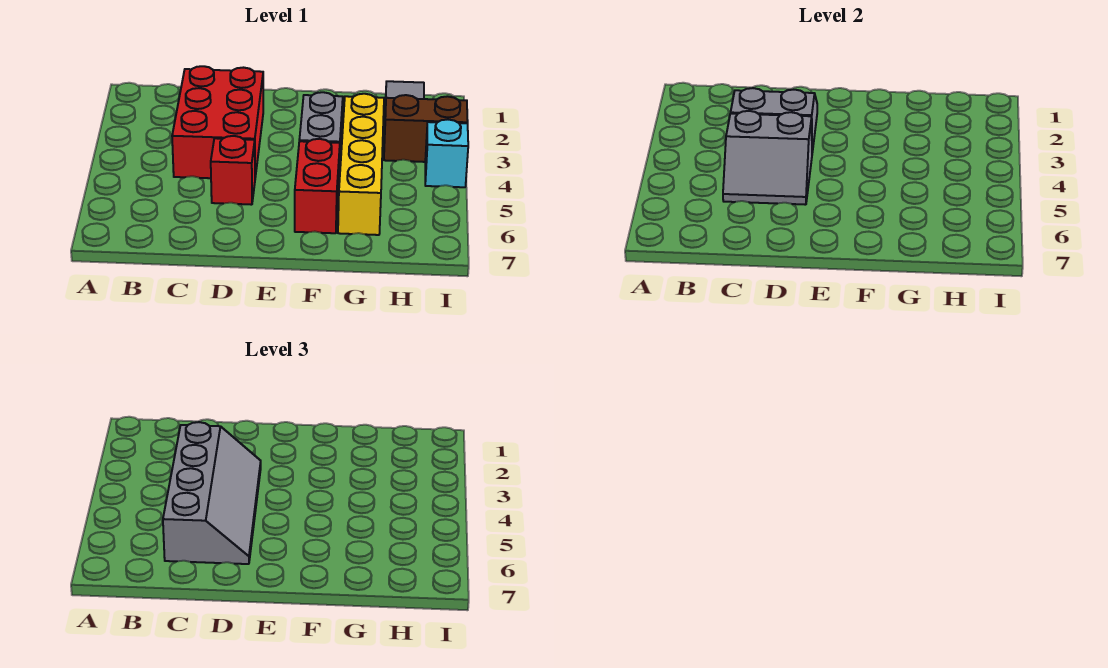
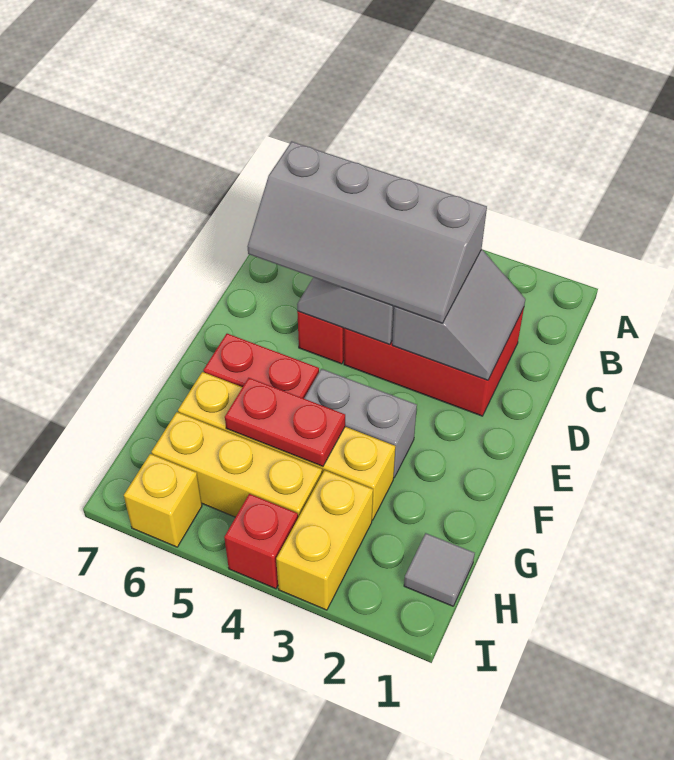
none -> red 1x2 plate [225,378,345,467]
brown 1x2 brick [384,95,468,162] -> yellow 1x2 brick [276,470,373,610]
none -> yellow 1x3 brick [151,412,322,518]
cyan 1x1 brick [425,120,468,187] -> red 1x1 brick [224,494,298,589]
none -> yellow 1x1 brick [124,454,202,547]

